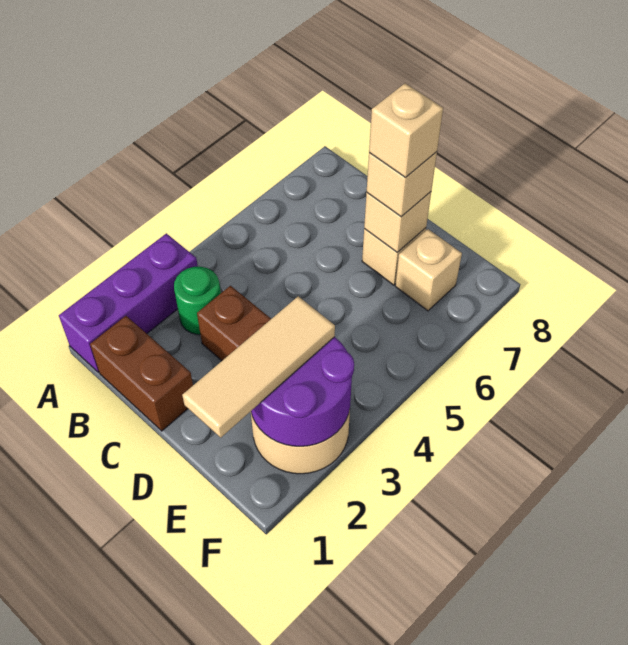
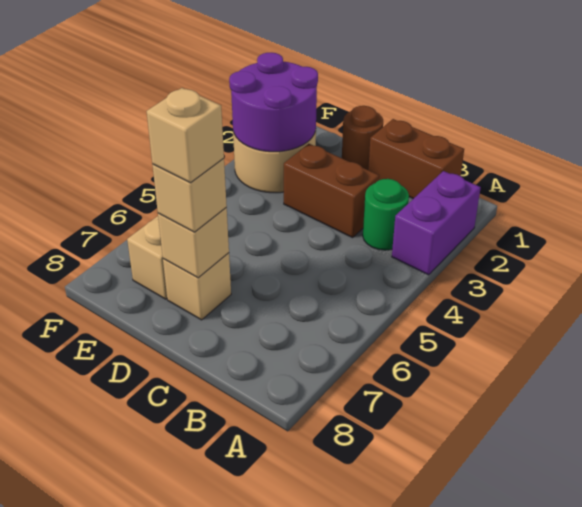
purple 1x3 brick [59,233,198,372] -> purple 1x2 brick [392,171,481,275]
none -> brown 1x1 round brick [342,106,383,170]
tan 1x3 tile [182,296,335,438] -> none

